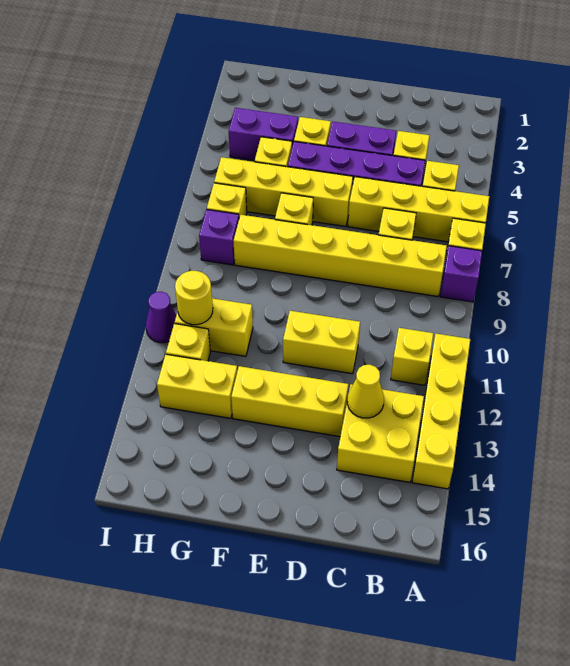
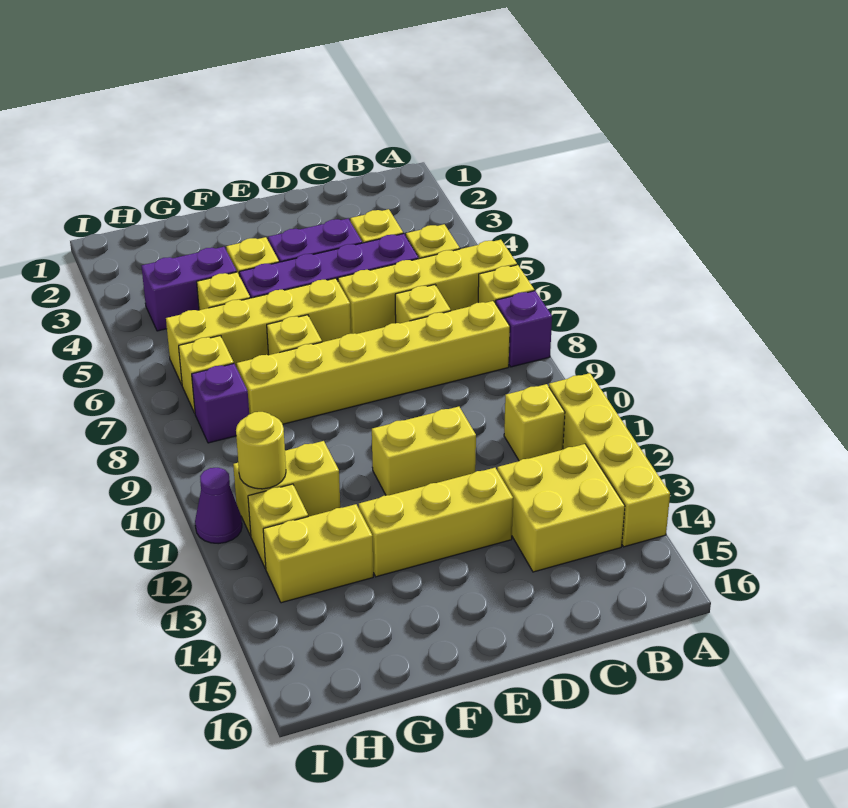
yellow 1x1 cone [347,365,384,418] -> none

